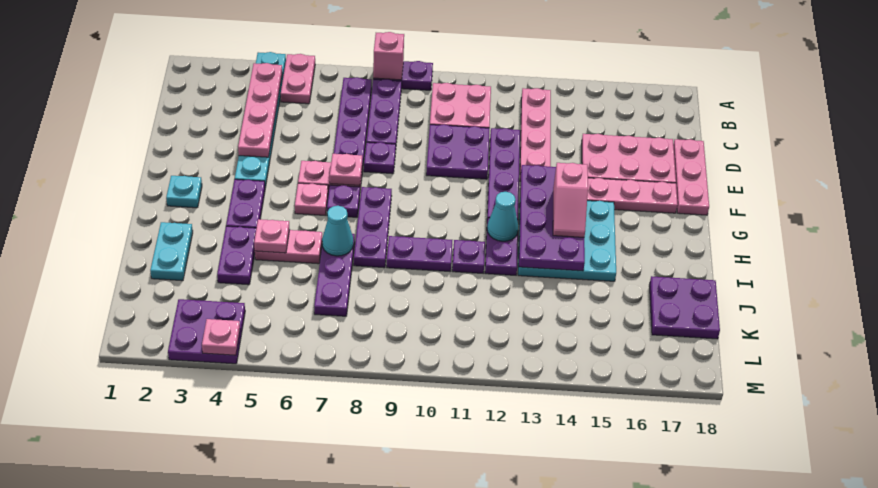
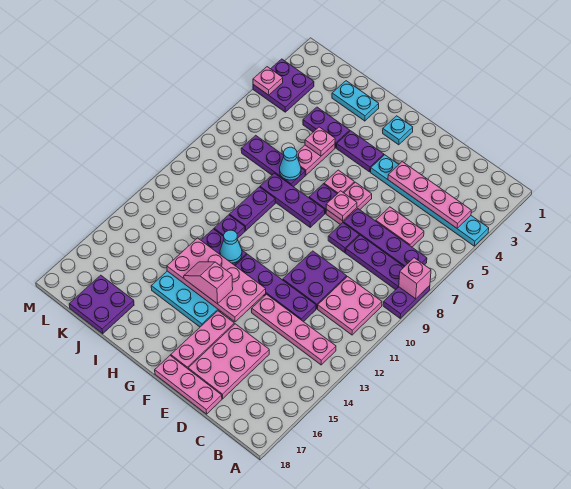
pink 1x2 plate [281,54,315,104] -> pink 1x2 plate moved to [376,207,424,247]
purple 2x4 plate [519,165,585,271] -> pink 2x4 plate [167,238,266,322]

